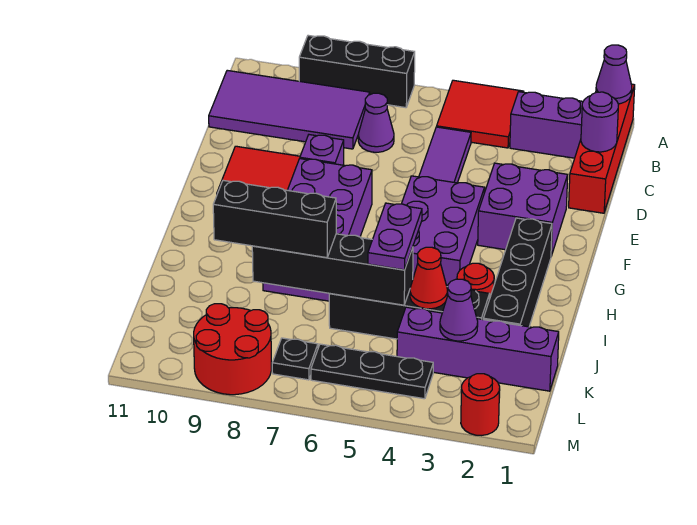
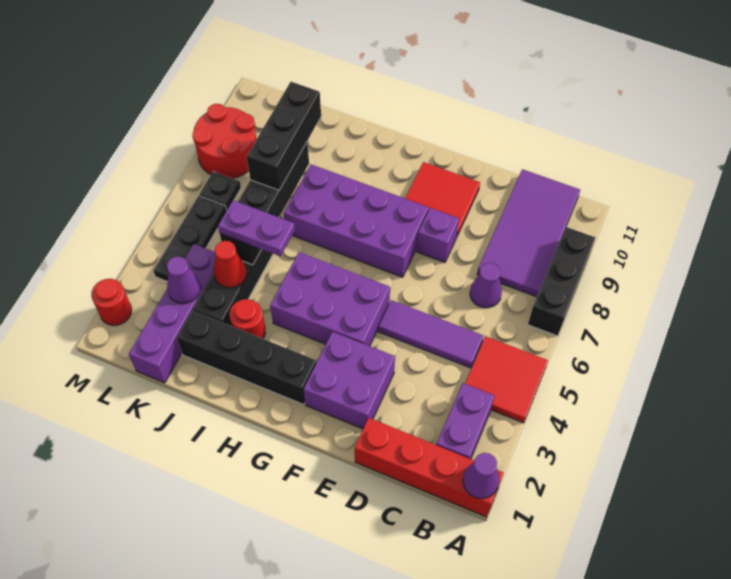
purple 1x1 round brick [581,92,618,152] -> none

